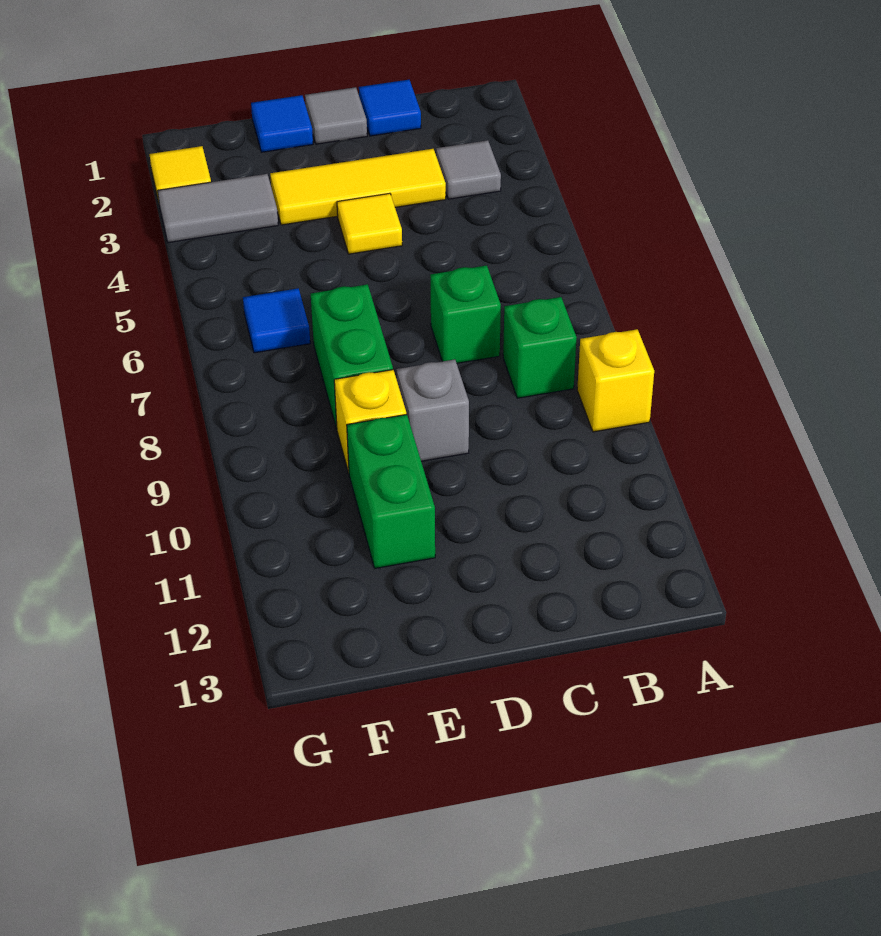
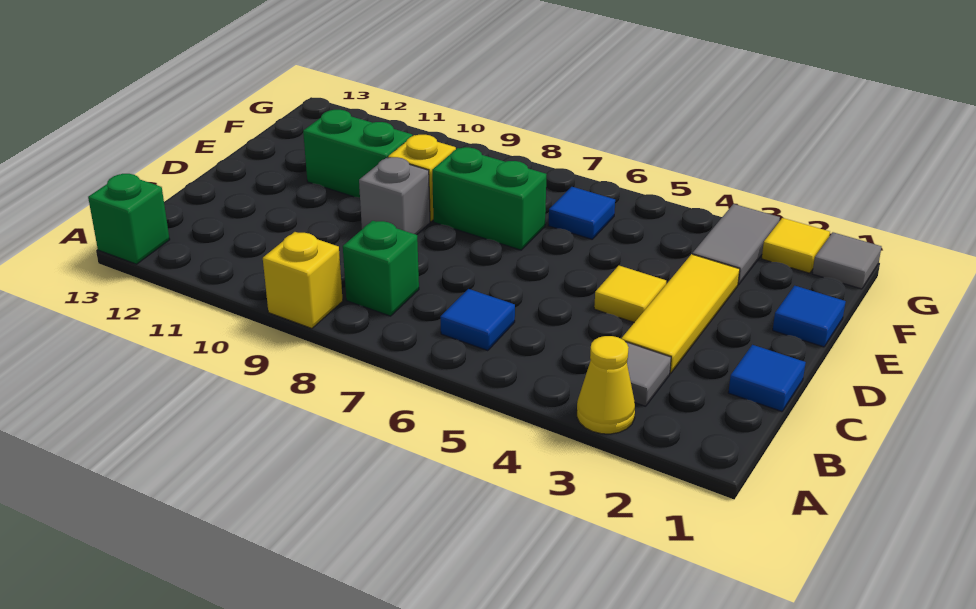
none -> yellow 1x1 cone [577,336,635,434]
none -> blue 1x1 tile [440,289,515,351]
green 1x1 brick [430,265,501,363] -> green 1x1 brick moved to [88,174,170,264]
grey 1x1 tile [305,87,367,144] -> grey 1x1 tile moved to [812,232,882,289]

